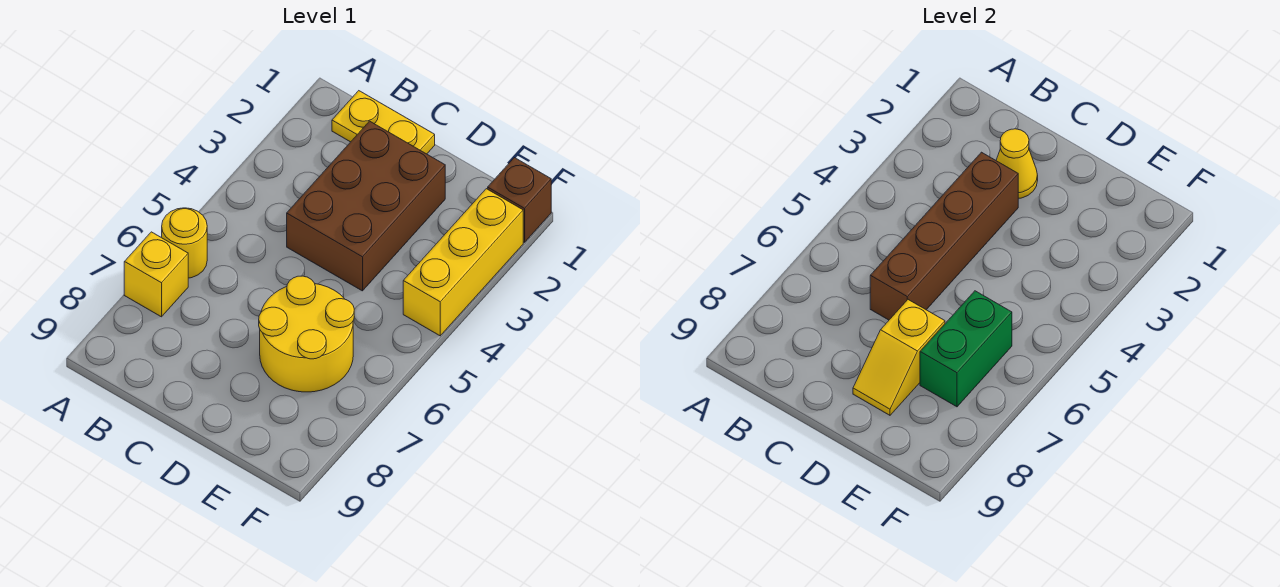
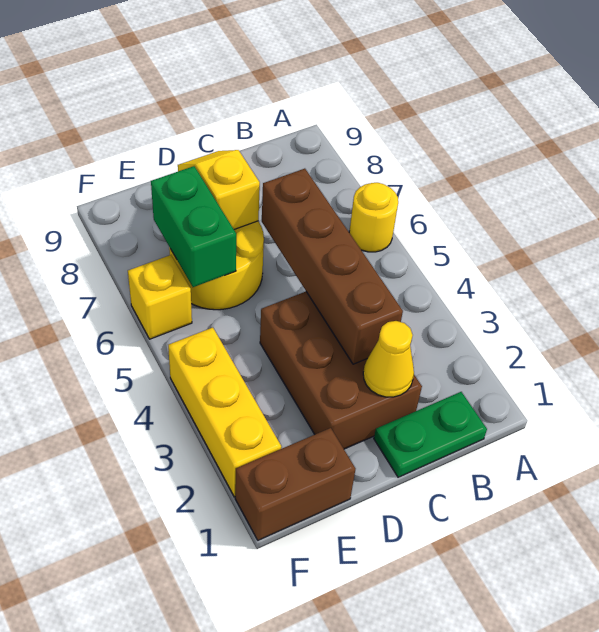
yellow 1x1 brick [124,232,188,317] -> yellow 1x1 brick moved to [128,255,192,339]
yellow 1x2 plate [332,91,435,154] -> green 1x2 plate [374,392,487,477]
brown 1x1 brick [488,158,551,242] -> brown 1x2 brick [235,428,355,540]

